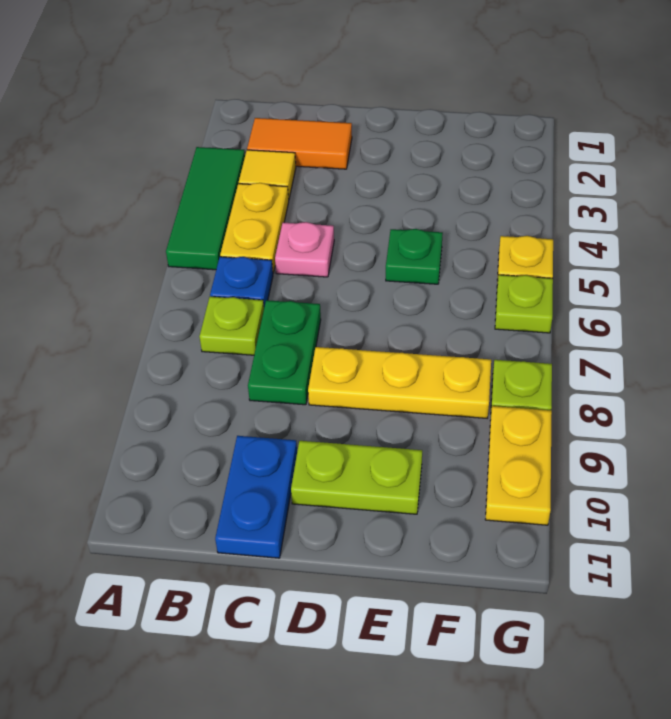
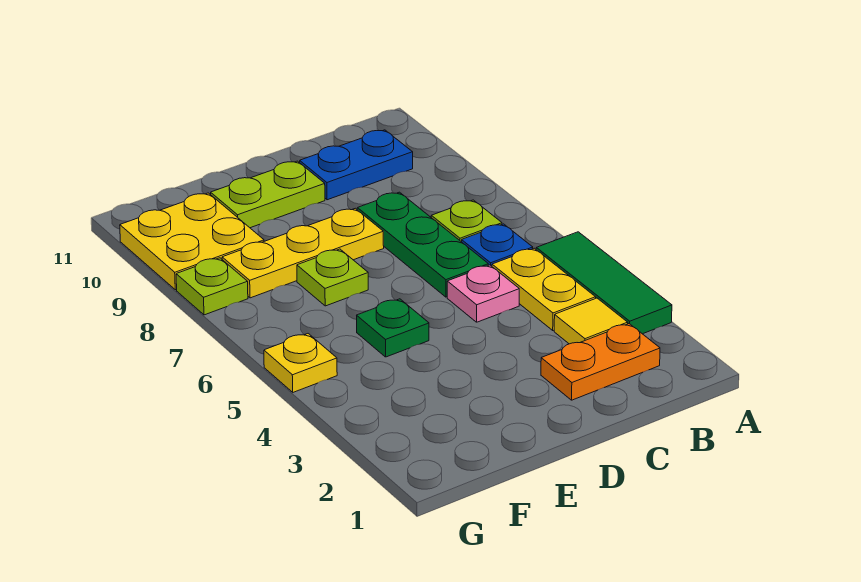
orange 1x2 tile [247,118,352,169] -> orange 1x2 plate [541,324,660,400]
green 1x2 plate [248,300,321,405] -> green 1x3 plate [357,192,488,297]
blue 1x2 plate [215,436,297,558] -> blue 1x2 plate turned to [300,130,413,200]
lime 1x1 plate [495,275,553,333] -> lime 1x1 plate moved to [297,249,368,306]
yellow 1x2 plate [485,406,552,525] -> yellow 2x2 plate [120,193,264,290]

